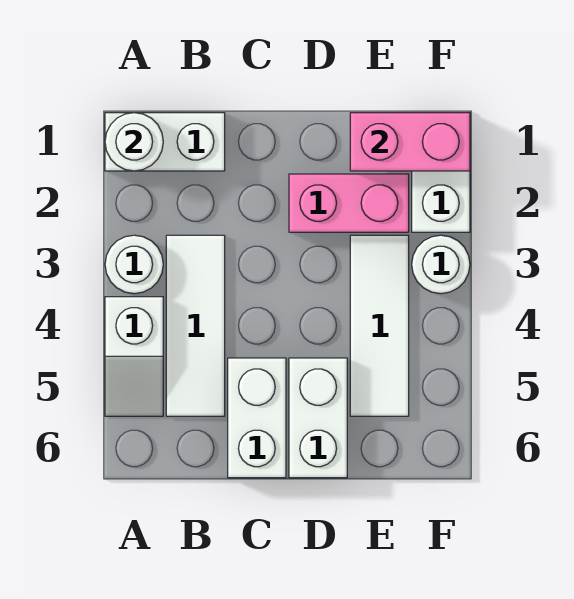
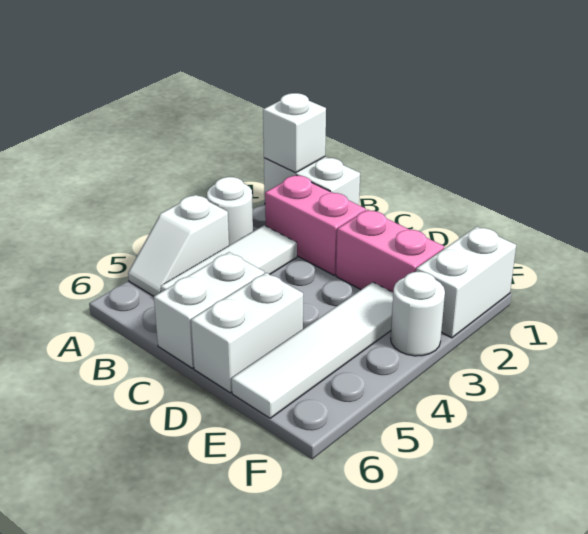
white 1x1 round brick [105,113,163,171] -> white 1x1 brick [263,93,326,173]
pink 1x2 brick [350,113,470,171] -> pink 1x2 brick moved to [265,175,366,275]
white 1x3 tile [350,235,409,416] -> white 1x4 tile [232,282,393,418]

